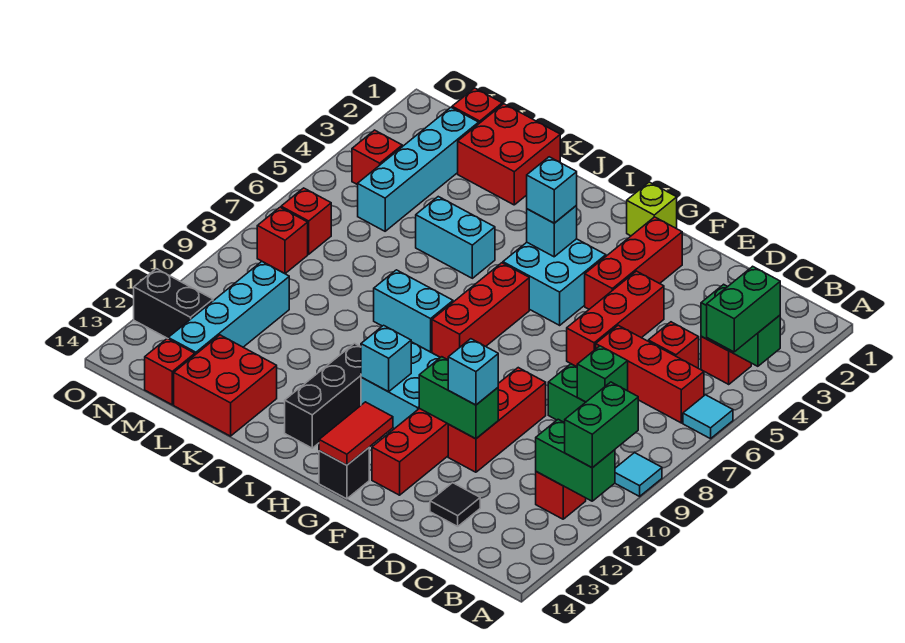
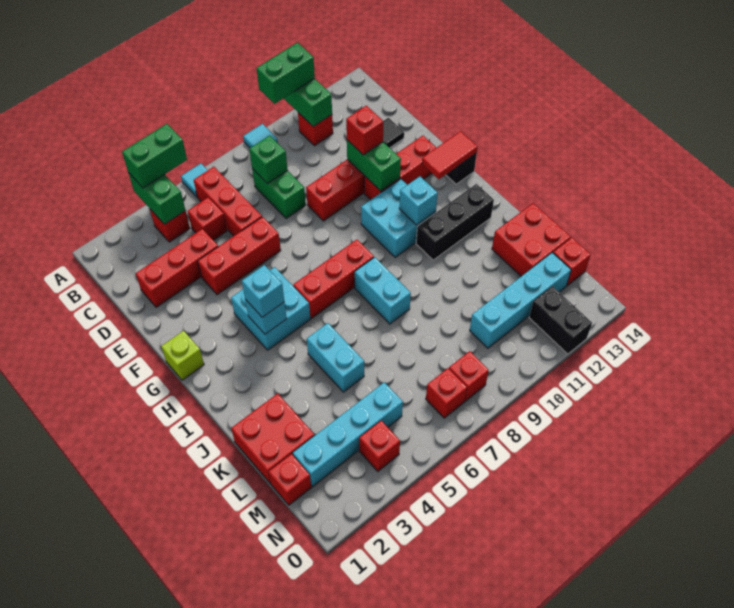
cyan 1x1 brick [448,339,498,405] -> red 1x1 brick [346,106,383,155]
red 1x3 brick [585,217,682,309] -> red 1x3 brick moved to [135,229,218,307]

